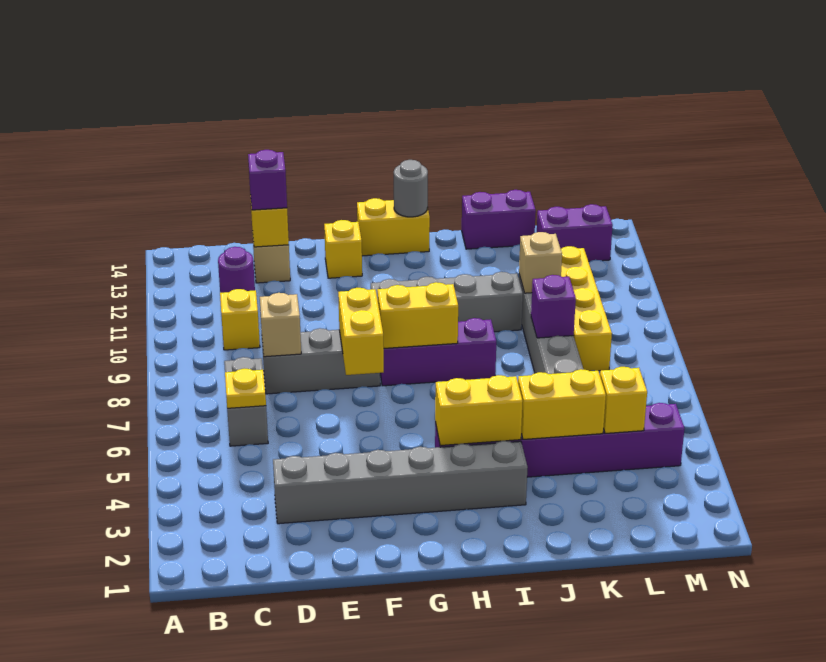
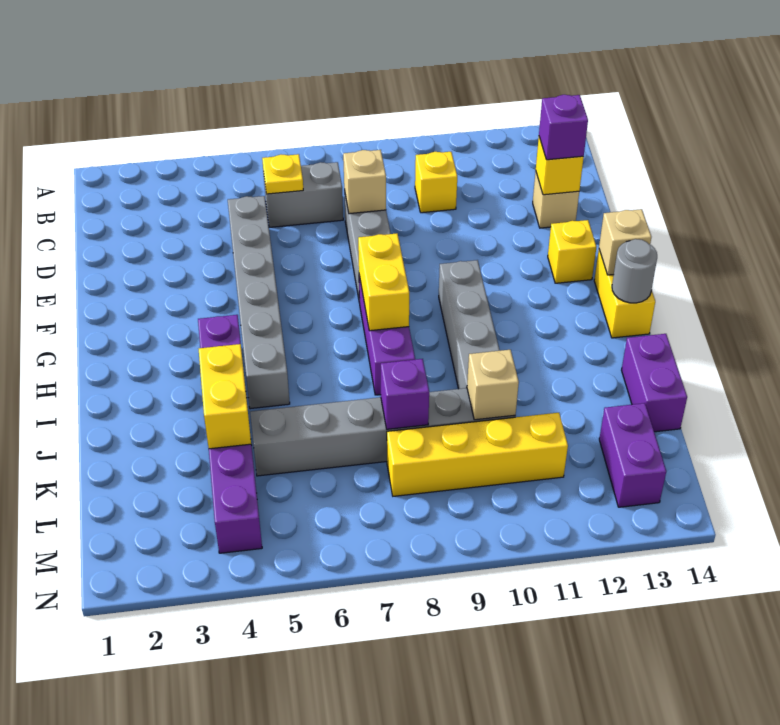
purple 1x1 round brick [218,247,255,293] -> none
grey 1x6 brick [273,441,528,524] -> grey 1x6 brick moved to [228,196,290,409]
yellow 1x2 brick [338,288,384,375] -> none
none -> tan 1x1 brick [599,209,651,275]
yellow 1x2 brick [435,375,523,446] -> none
yellow 1x1 brick [600,367,647,433] -> none

